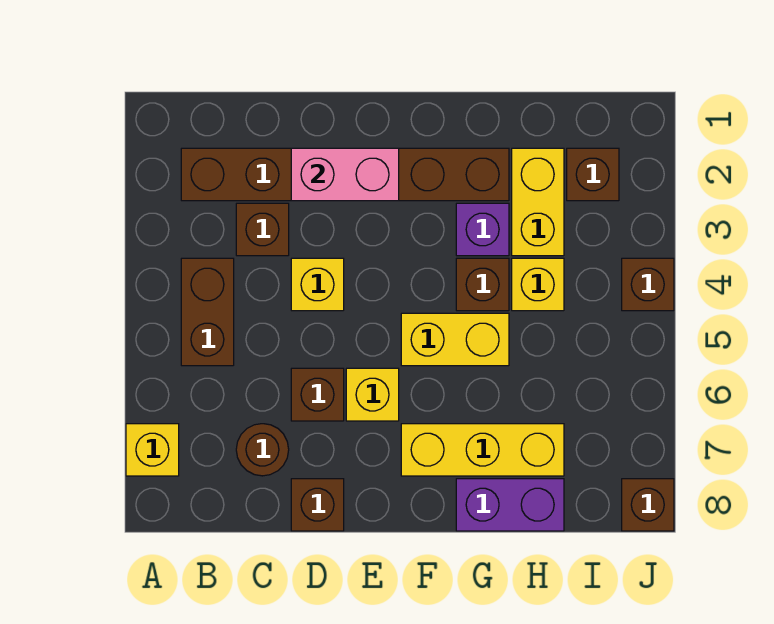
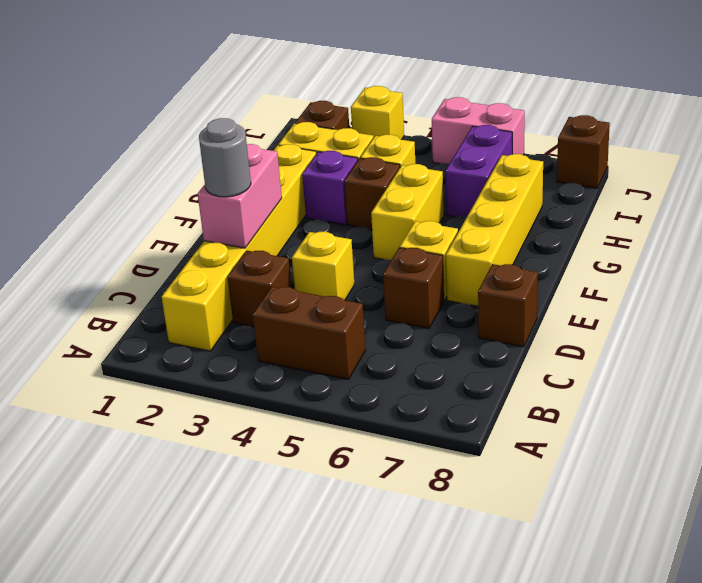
yellow 1x1 brick [126,424,179,476] -> yellow 1x1 brick moved to [351,86,404,140]
brown 1x6 brick [181,148,509,201] -> yellow 1x6 brick [162,144,317,351]
brown 1x1 round brick [236,424,289,476] -> none
none -> grey 1x1 round brick [199,118,251,197]
yellow 1x3 brick [401,424,564,476] -> yellow 1x4 brick [446,154,543,306]
purple 1x2 brick [456,479,564,531] -> purple 1x2 brick moved to [446,125,512,218]
brown 1x1 brick [622,258,674,311] -> none
none -> pink 1x2 brick [432,97,525,164]

